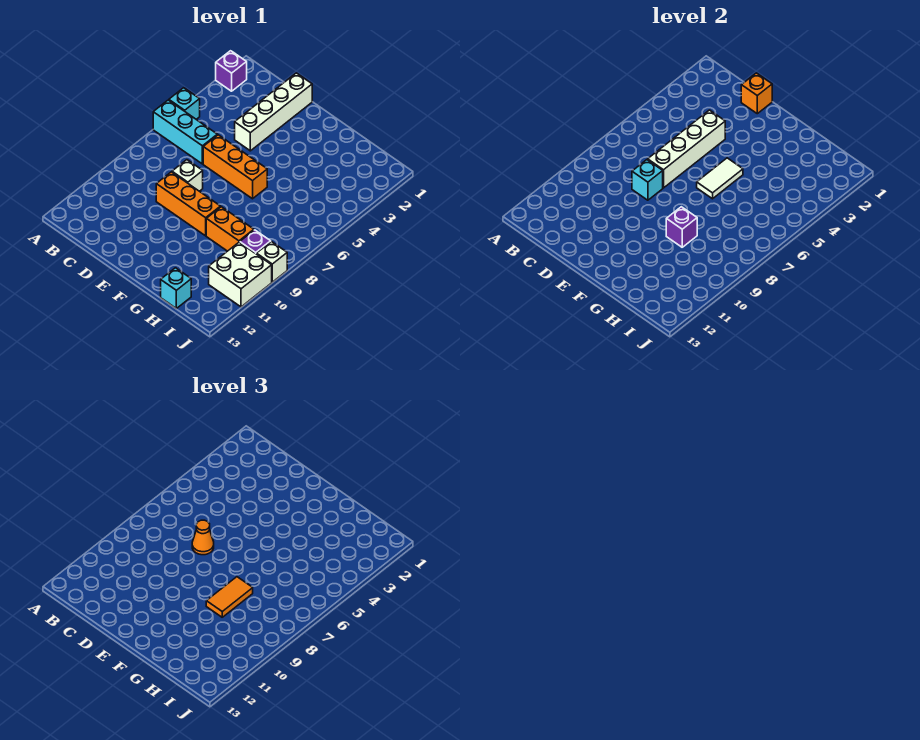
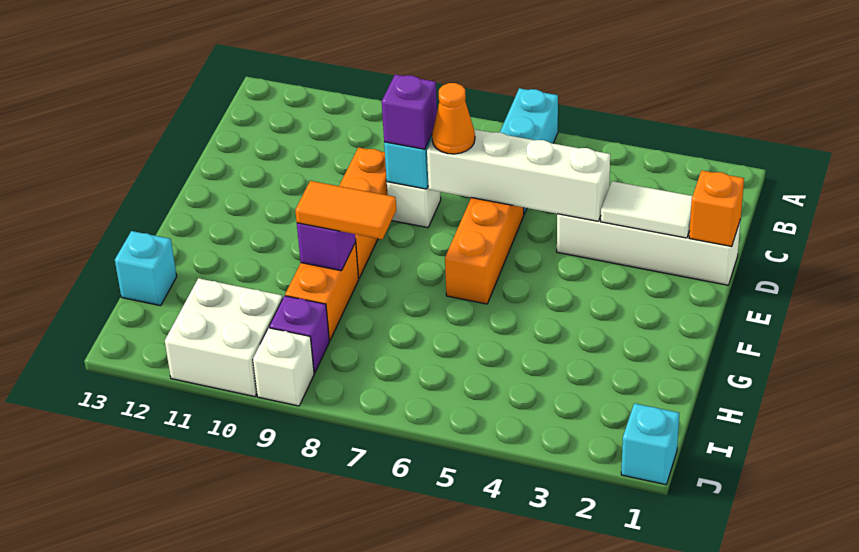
purple 1x1 brick [216,51,247,91] -> purple 1x1 brick moved to [382,74,437,149]
cyan 1x1 brick [169,88,200,119] -> cyan 1x1 brick moved to [621,403,679,485]
white 1x2 tile [697,158,743,199] -> white 1x2 tile moved to [601,181,692,238]

